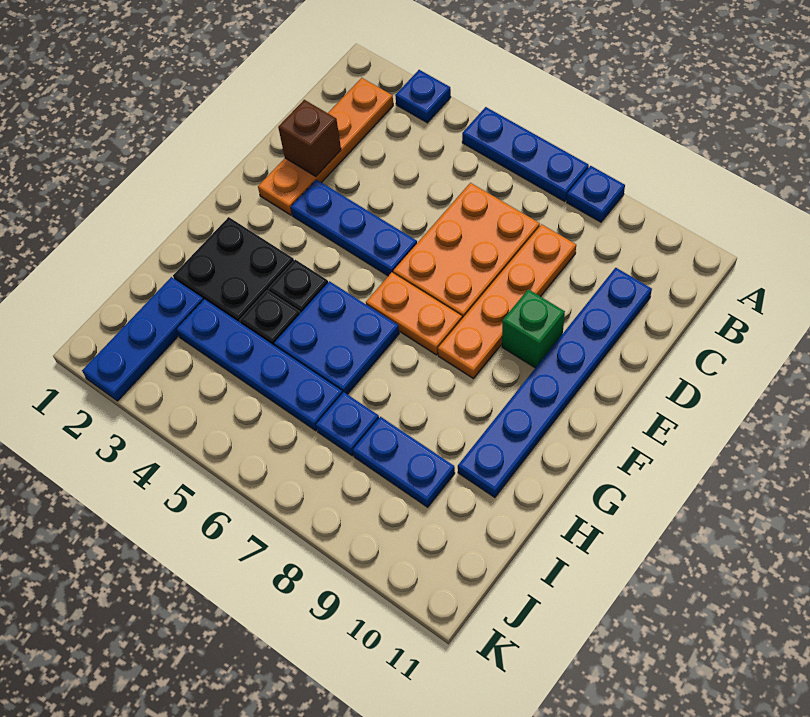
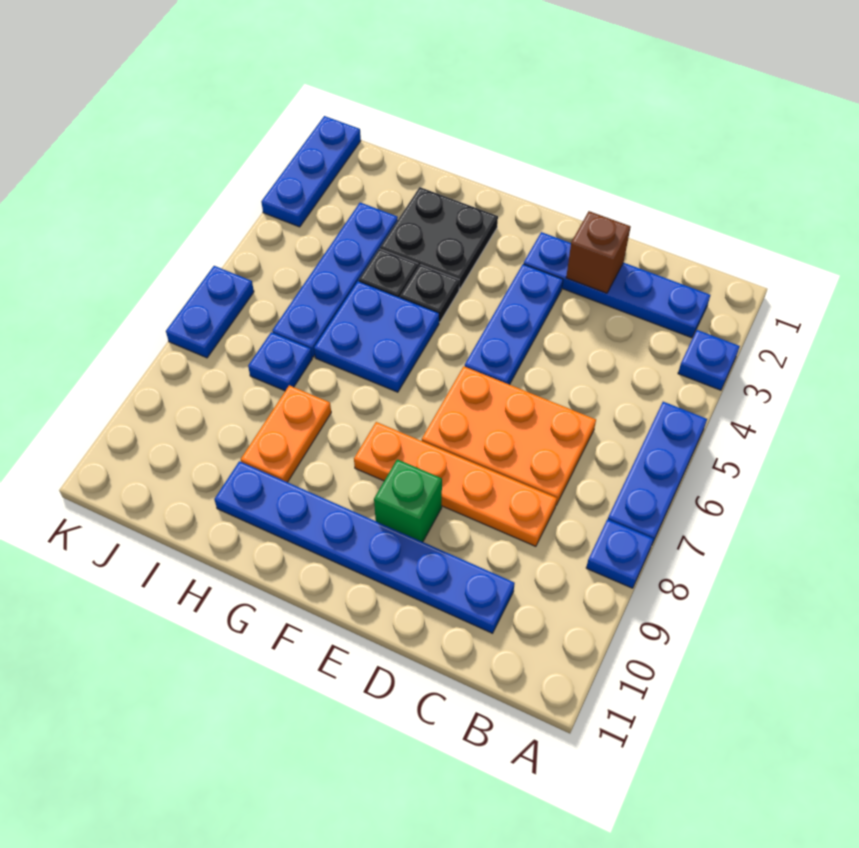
orange 1x4 plate [258,78,393,215] -> blue 1x4 plate [524,232,710,338]
orange 1x2 plate [366,272,462,355] -> orange 1x2 plate moved to [241,385,331,482]
blue 1x3 plate [82,277,203,401] -> blue 1x3 plate turned to [261,116,361,227]
blue 1x2 plate [353,417,455,507] -> blue 1x2 plate moved to [166,266,254,358]

